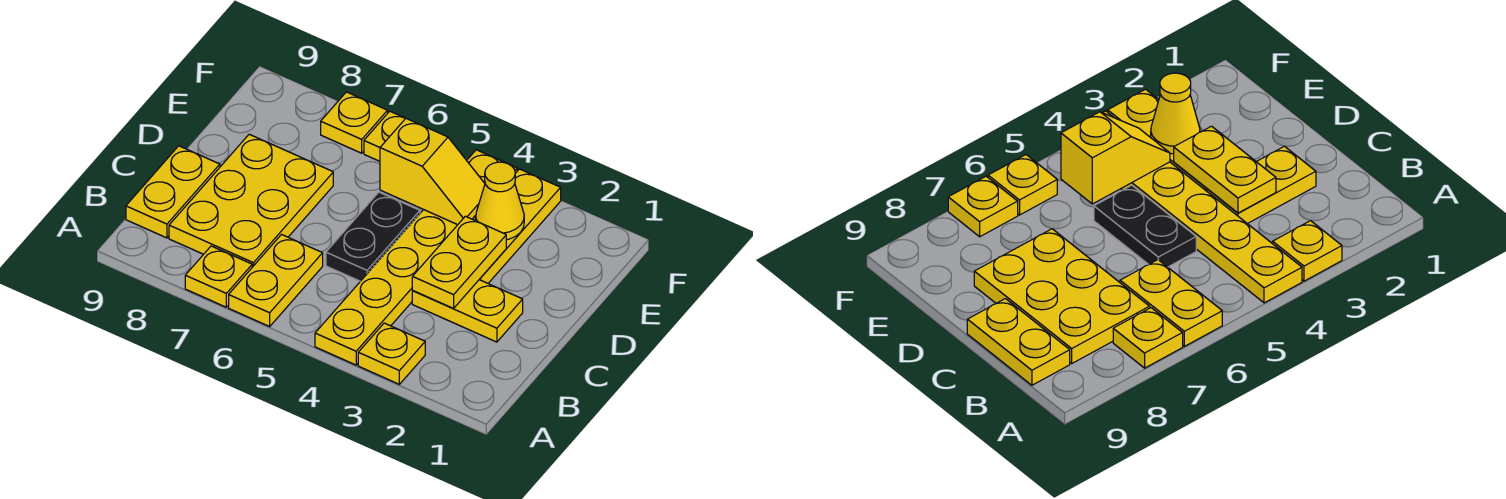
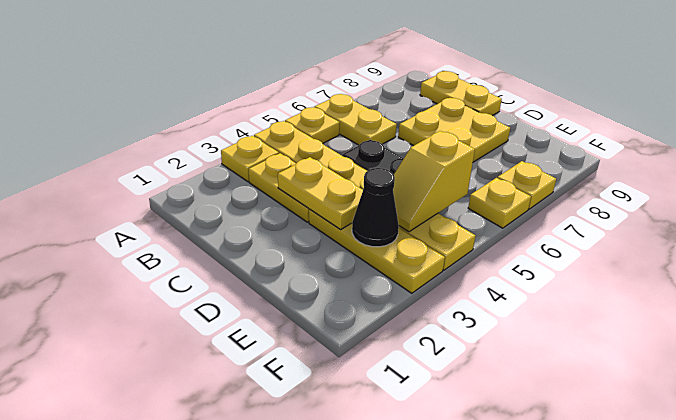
yellow 1x1 plate [185,246,252,307] -> yellow 1x1 plate moved to [285,107,340,143]
yellow 2x3 plate [169,134,333,267] -> yellow 2x2 plate [398,98,510,162]
yellow 1x2 plate [412,280,523,342] -> yellow 1x2 plate turned to [249,153,309,222]
yellow 1x1 cone [476,162,524,240] -> black 1x1 cone [352,168,399,247]

